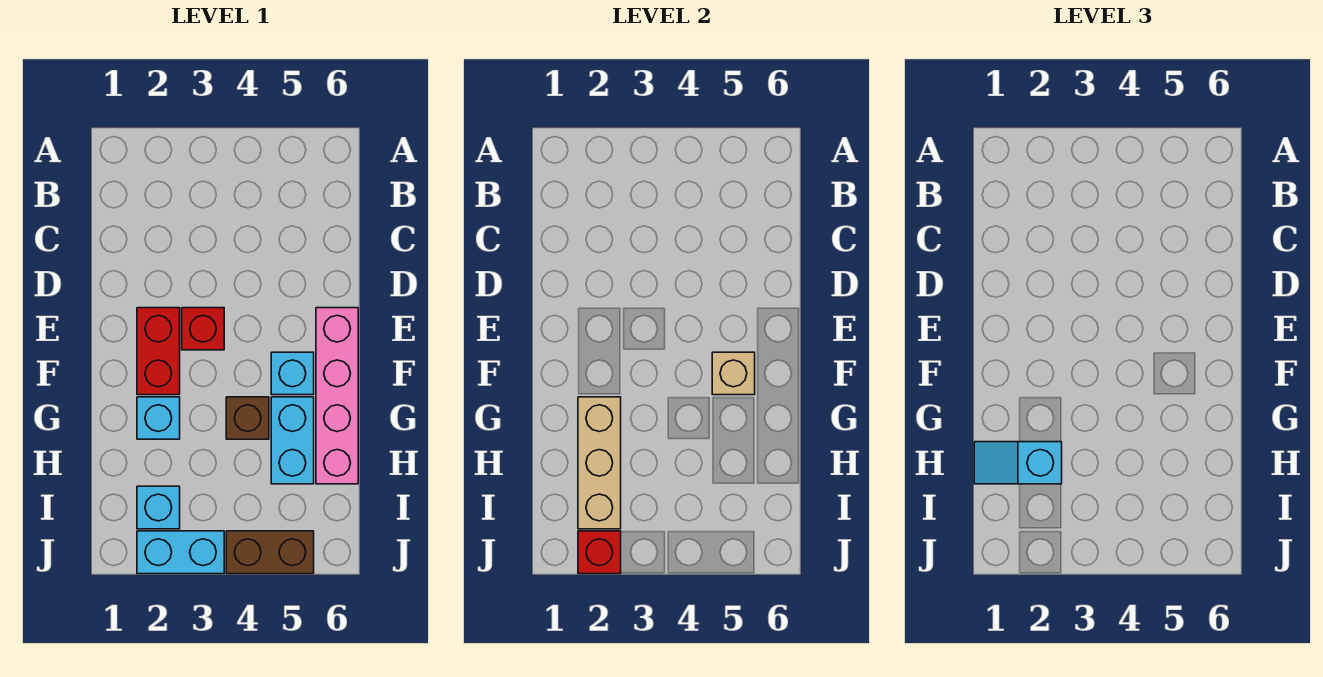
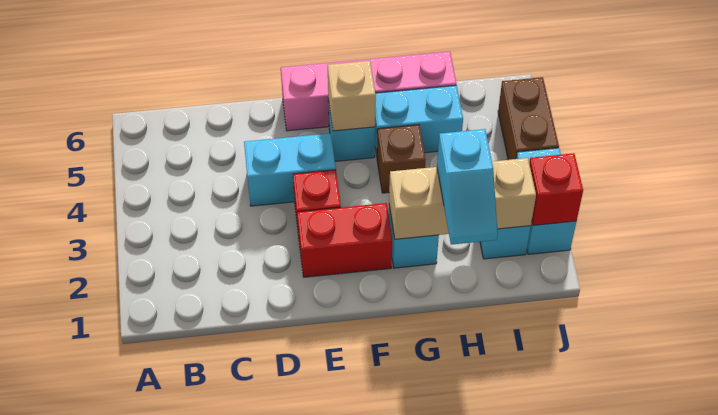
none -> cyan 1x2 brick [244,133,336,206]

